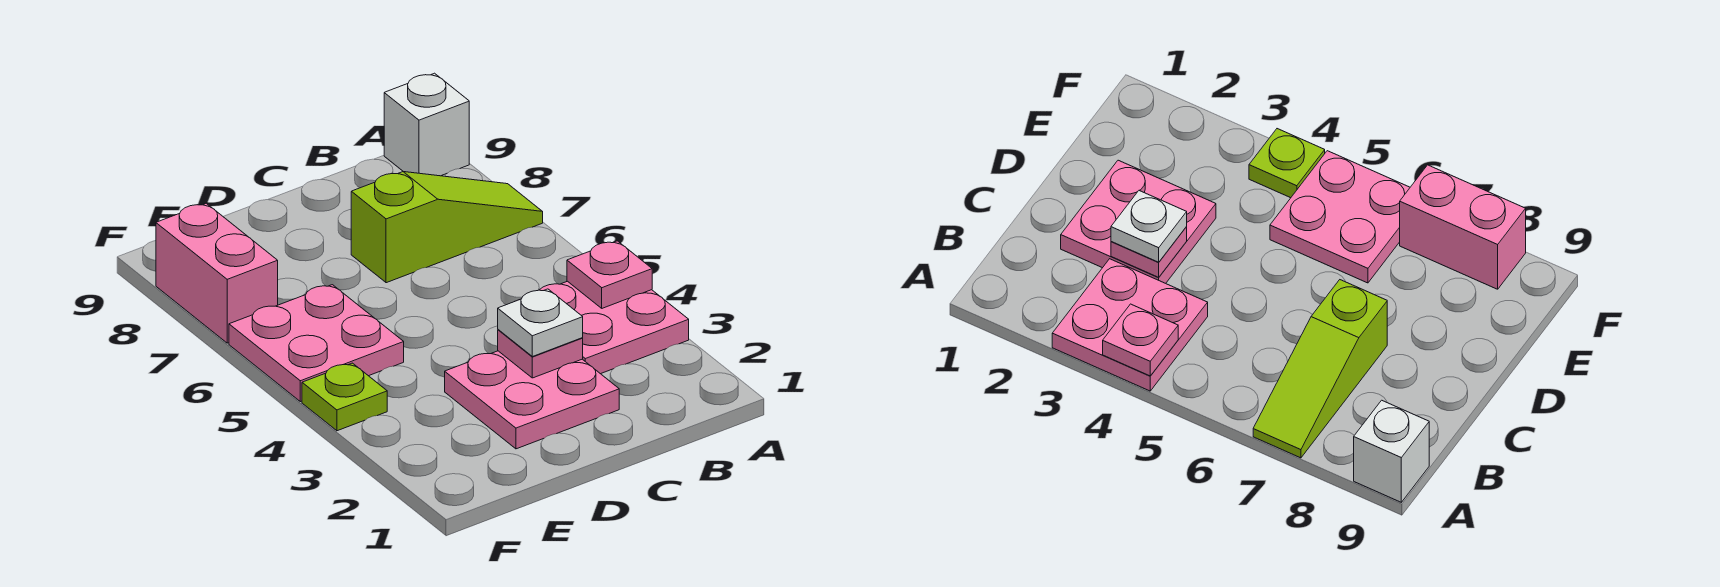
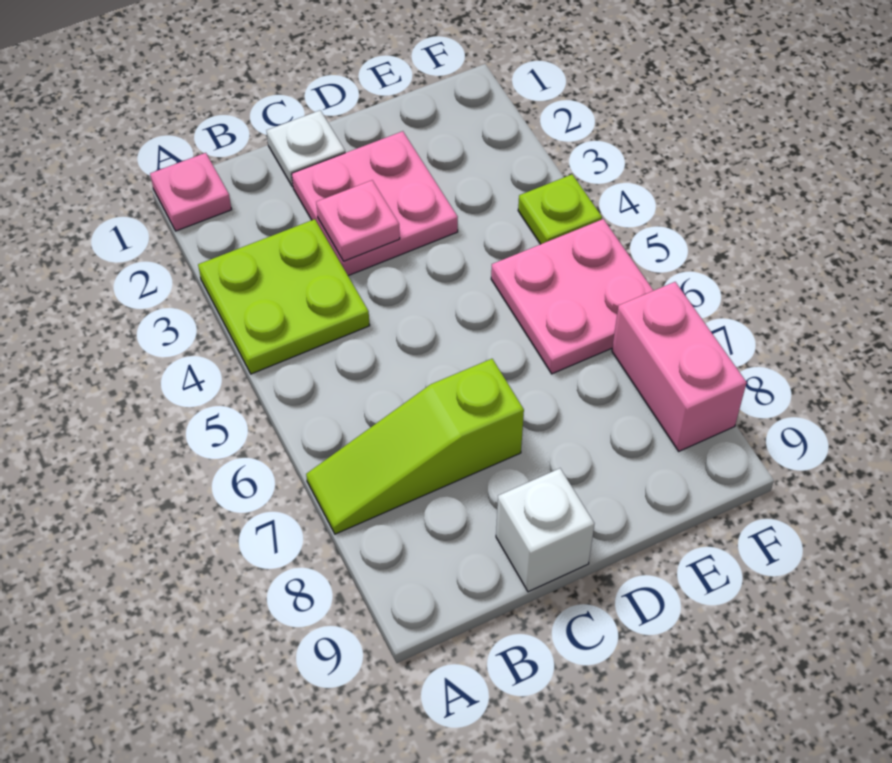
pink 2x2 plate [540,281,689,374] -> lime 2x2 plate [198,219,370,374]
pink 1x1 plate [567,241,652,308] -> pink 1x1 plate moved to [150,153,232,231]
white 1x1 brick [384,73,469,176] -> white 1x1 brick moved to [496,468,594,592]
white 1x1 plate [498,289,583,357] -> white 1x1 plate moved to [266,110,345,187]

